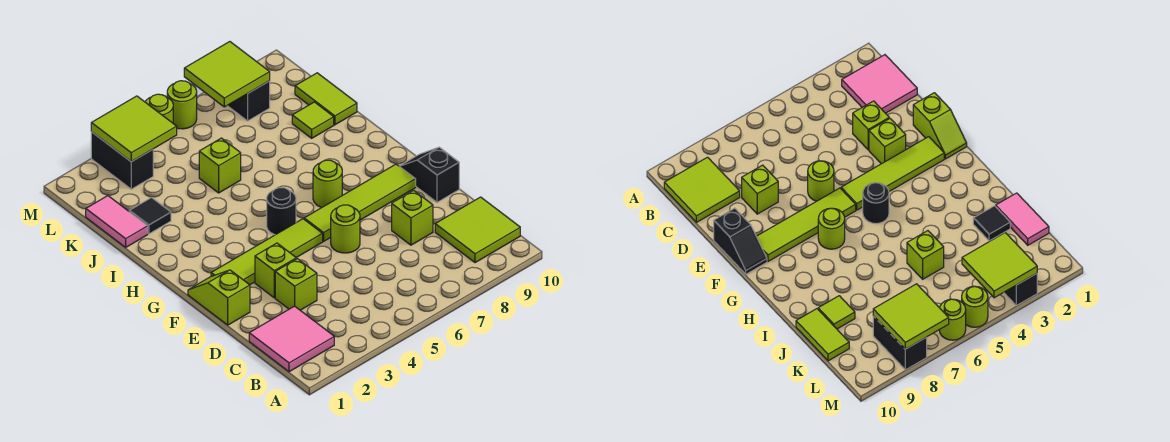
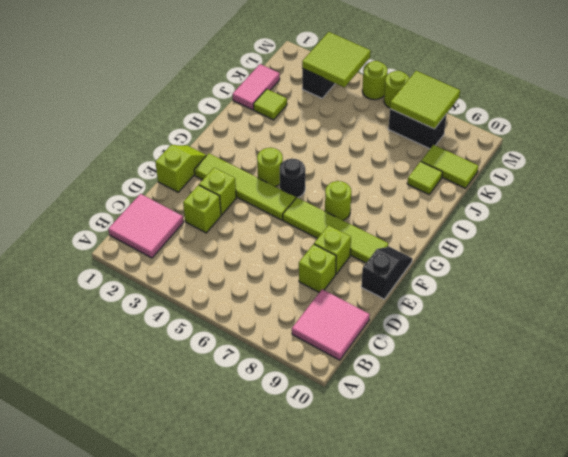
lime 2x2 tile [435,197,520,263] -> pink 2x2 tile [292,289,370,360]
lime 1x1 round brick [331,205,360,253] -> lime 1x1 round brick moved to [257,148,283,187]
black 1x1 tile [129,198,171,234] -> lime 1x1 tile [253,89,287,120]
lime 1x1 brick [199,138,241,193] -> lime 1x1 brick moved to [314,225,351,274]
lime 1x2 tile [295,73,357,125] -> lime 1x2 tile turned to [421,145,478,188]
black 1x2 brick [227,81,270,121] -> black 1x2 brick turned to [388,109,447,149]

